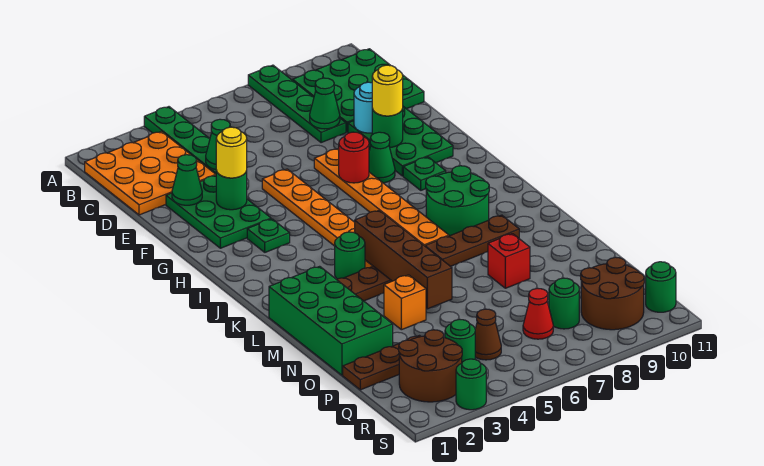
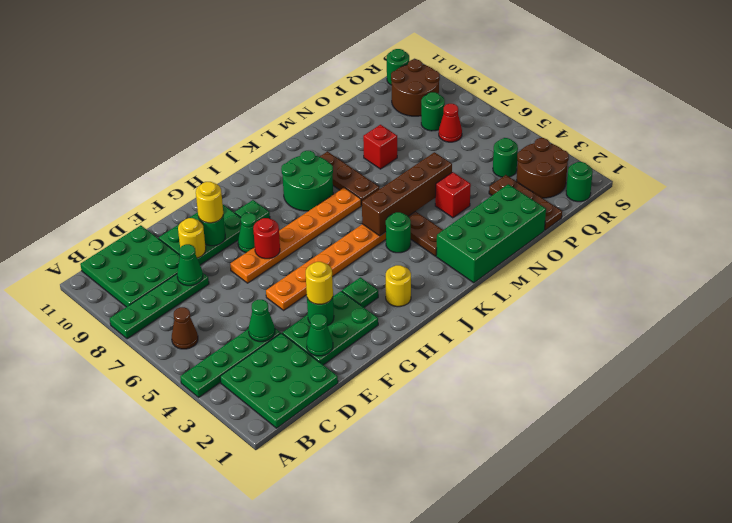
orange 3x3 plate [85,131,216,215] -> green 3x3 plate [220,333,338,428]
cyan 1x1 round brick [354,82,372,133] -> yellow 1x1 round brick [178,218,206,258]
none -> yellow 1x1 round brick [386,265,411,307]
orange 1x1 brick [384,275,426,330] -> red 1x1 brick [435,172,471,218]
brown 1x1 cone [475,309,501,360] -> brown 1x1 cone moved to [172,307,198,349]
green 1x1 round brick [456,359,486,410] -> green 1x1 round brick moved to [566,162,593,202]

